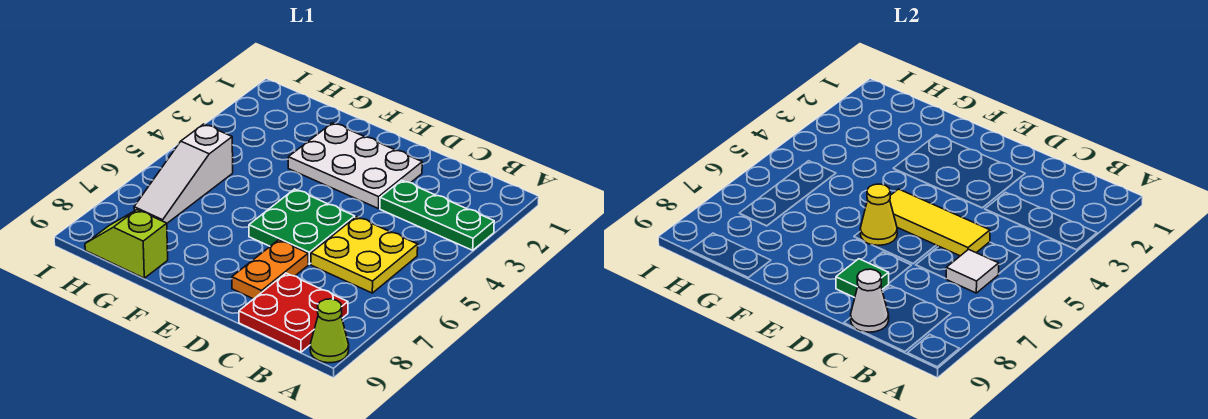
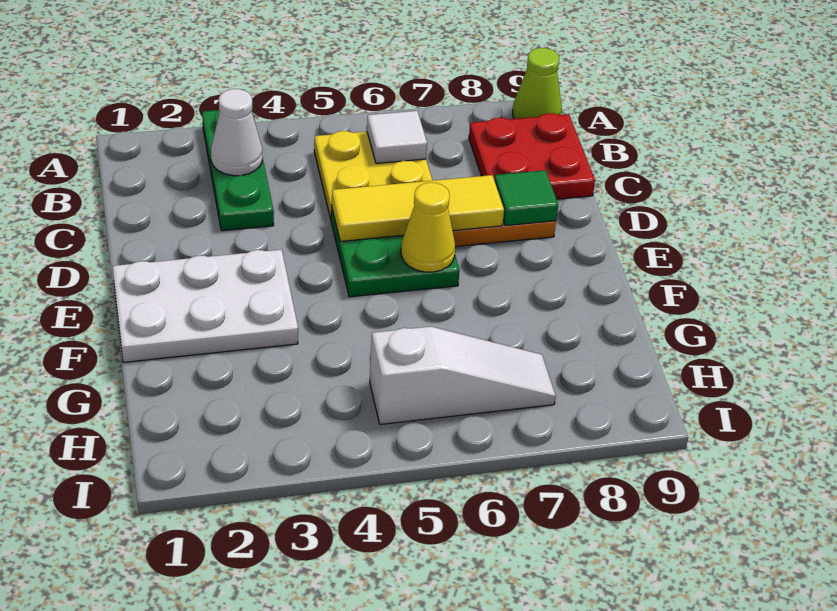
yellow 1x3 tile [890,189,990,256] -> yellow 1x3 tile turned to [332,175,504,241]
white 1x1 cone [851,269,889,332] -> white 1x1 cone moved to [211,89,263,176]
white 2x3 plate [288,123,422,208] -> white 2x3 plate turned to [113,250,298,362]
lime 1x2 slope [85,210,168,278] -> none

